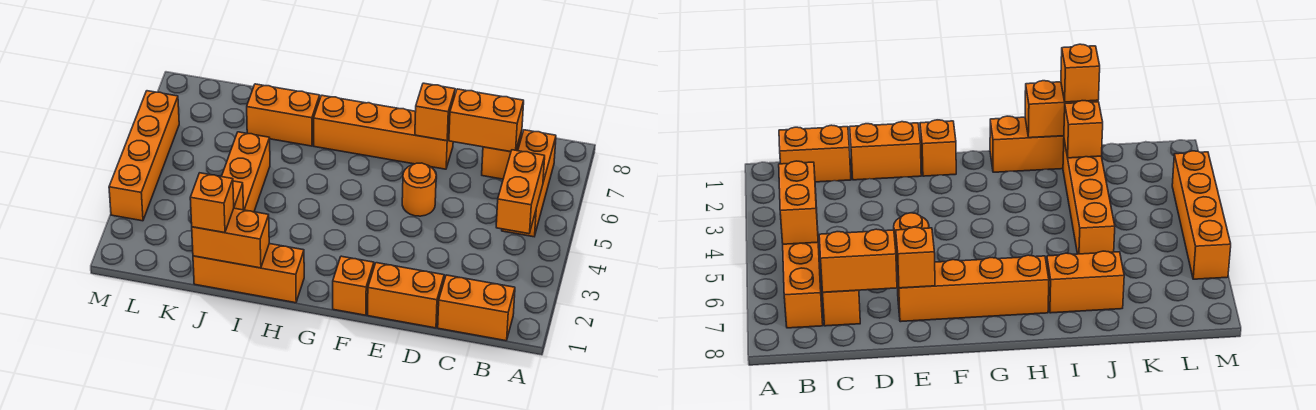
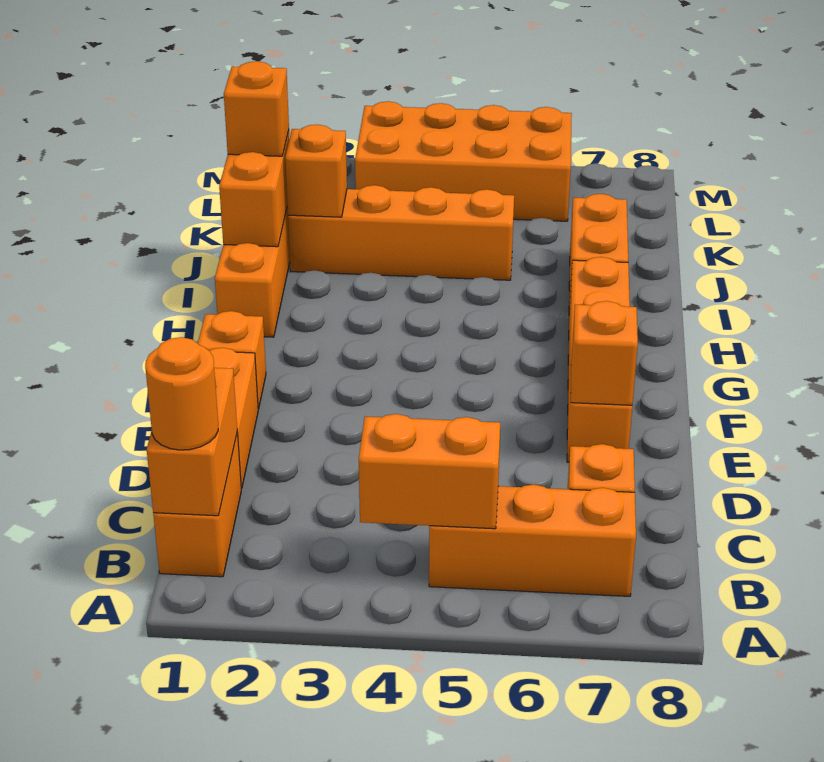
orange 1x2 brick [449,89,524,152] -> orange 1x2 brick moved to [147,368,237,516]
orange 1x1 round brick [402,163,436,216] -> orange 1x1 round brick moved to [145,337,218,450]
orange 1x4 brick [109,91,179,221] -> orange 2x4 brick [355,101,572,221]

